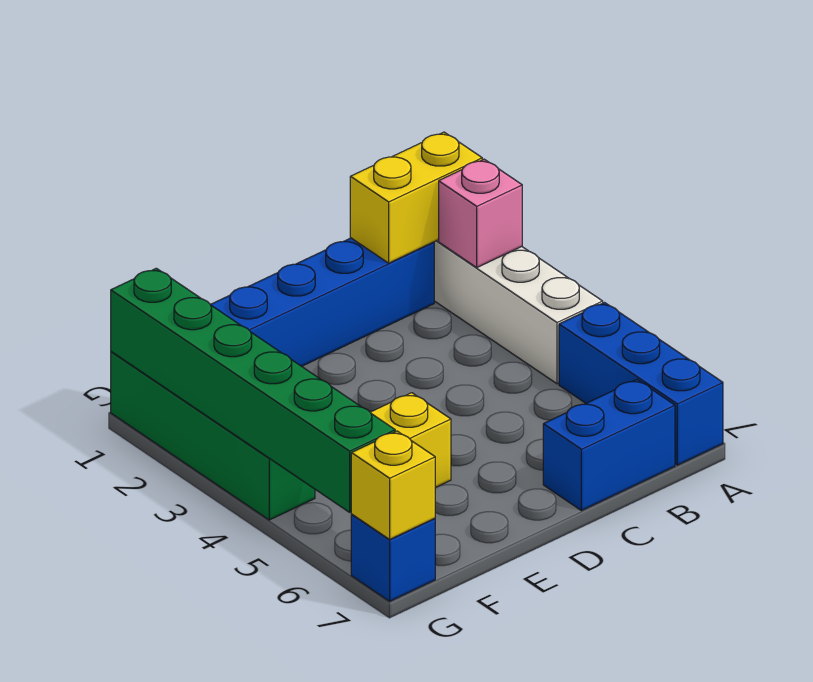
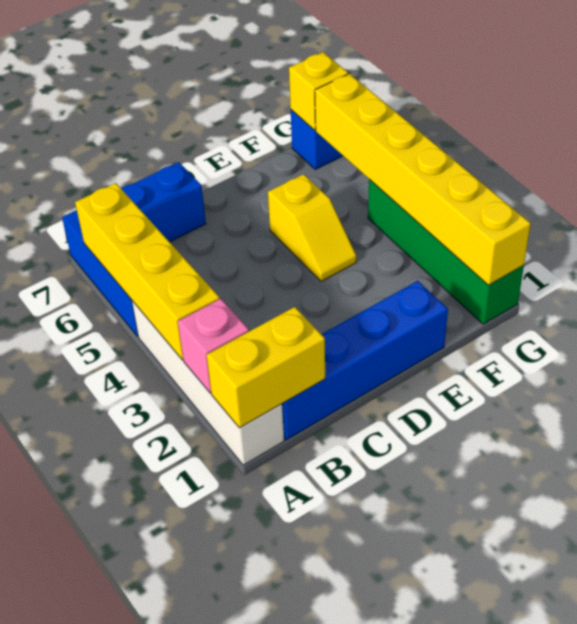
none -> yellow 1x4 brick [75,183,220,360]
green 1x6 brick [111,268,395,512] -> yellow 1x6 brick [315,74,531,285]

